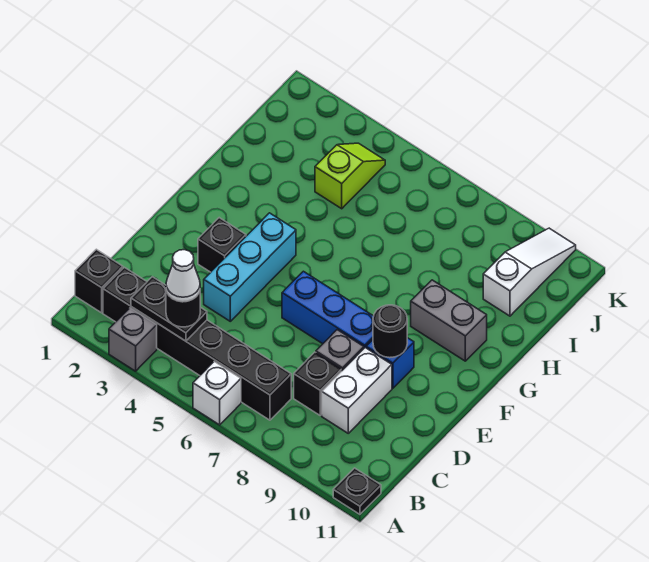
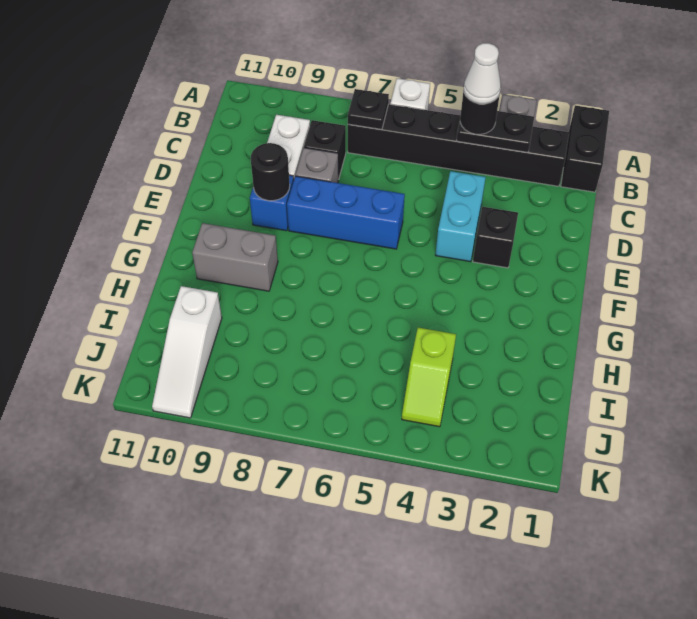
black 1x1 plate [333,468,381,514] -> black 1x1 plate moved to [348,89,389,130]
black 1x1 brick [75,249,123,313] -> black 1x2 brick [561,105,609,192]
cyan 1x3 brick [204,213,296,321] -> cyan 1x2 brick [436,171,486,262]

